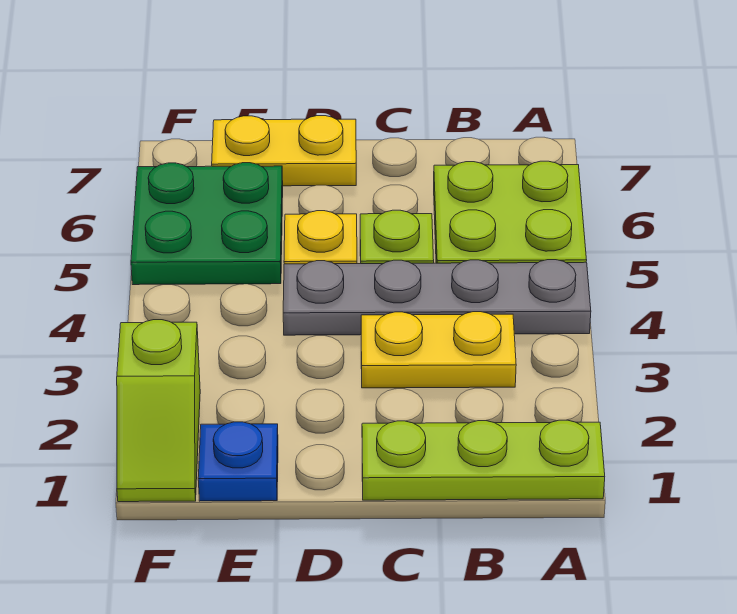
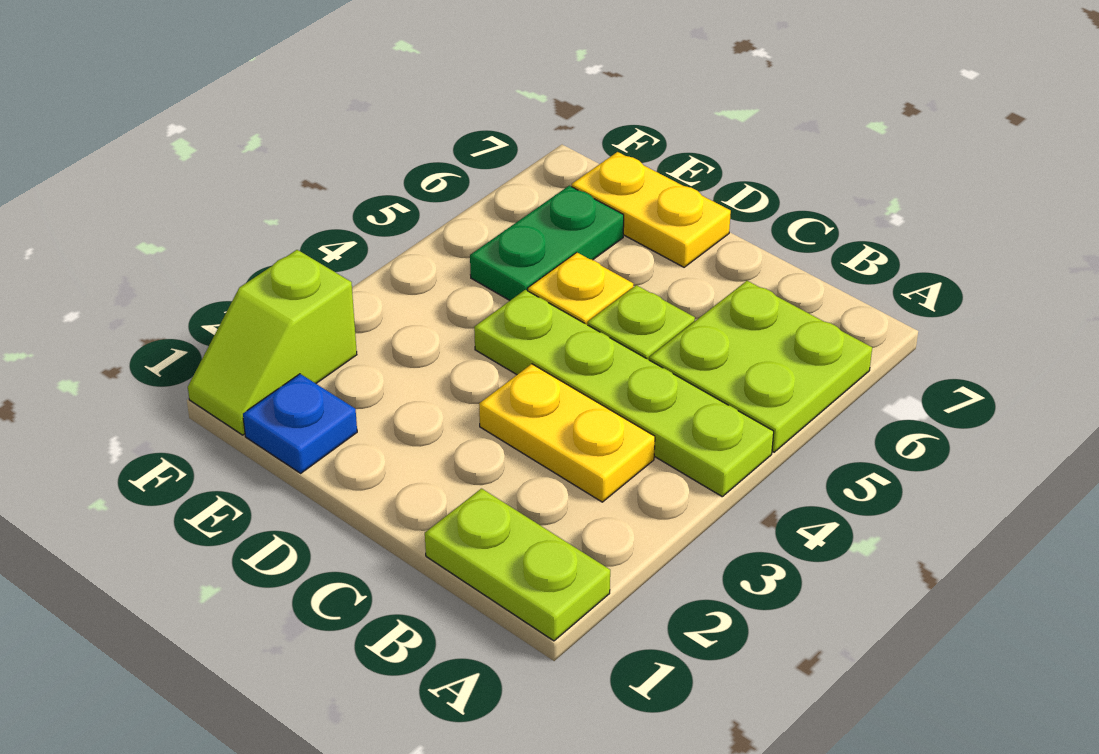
lime 1x3 plate [362,420,605,500] -> lime 1x2 plate [425,489,610,641]
grey 1x4 plate [283,260,591,335] -> lime 1x4 plate [474,290,774,497]
green 2x2 plate [131,163,283,285] -> green 1x2 plate [470,186,624,300]

